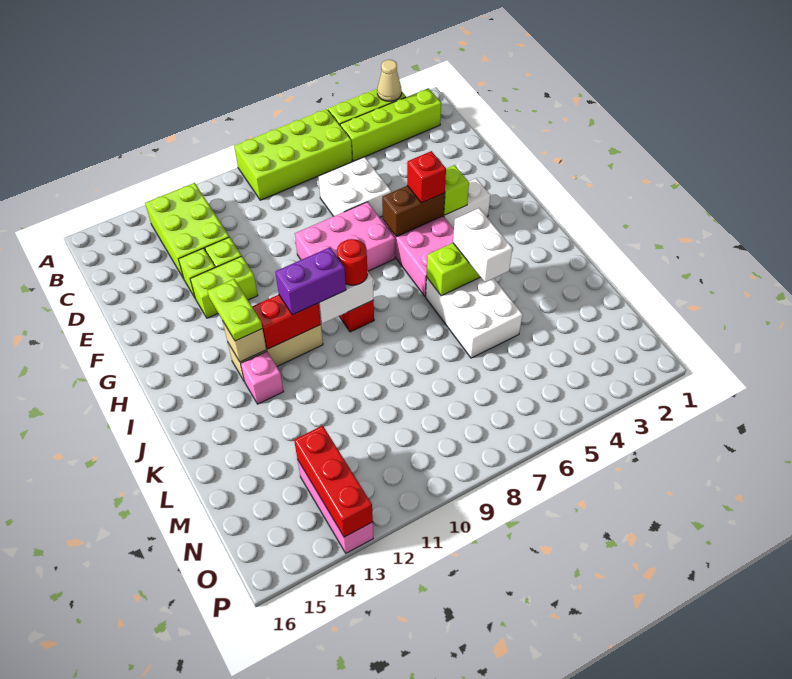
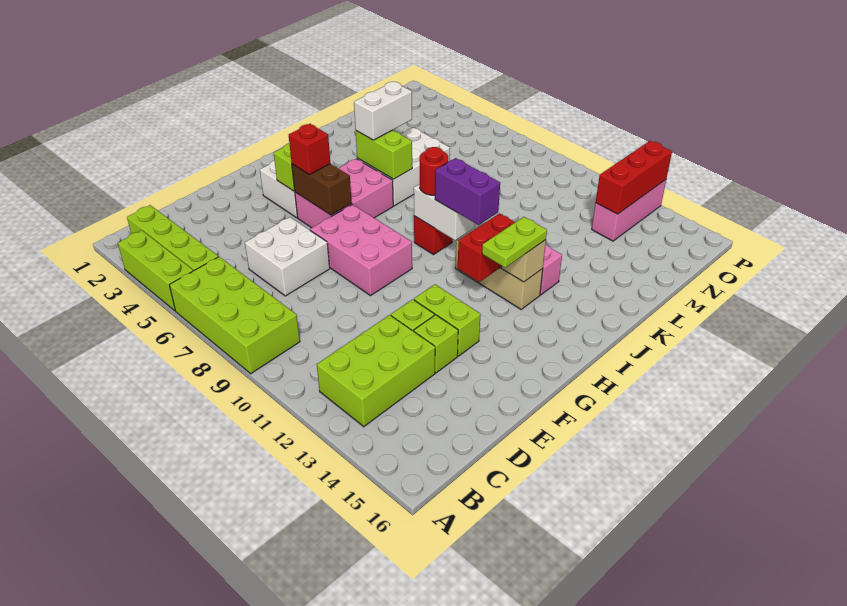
tan 1x1 cone [377,60,402,101] -> none
red 1x2 brick [252,295,321,349] -> red 1x2 brick turned to [458,213,515,282]

